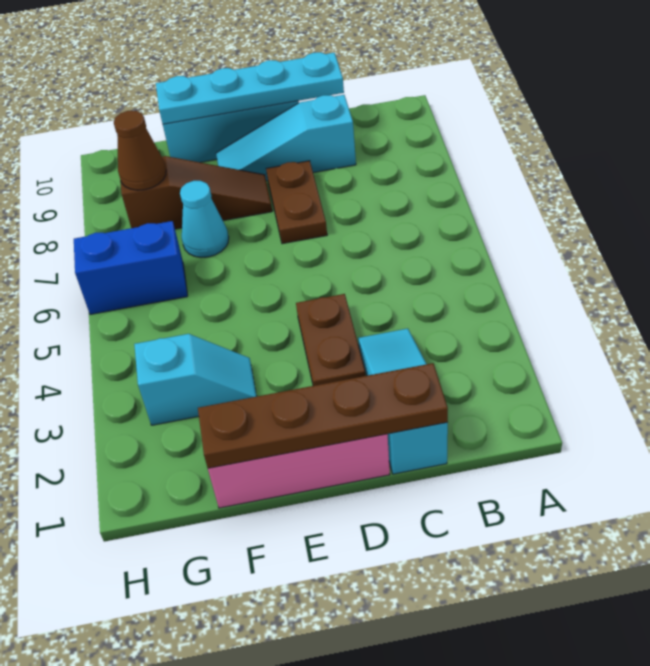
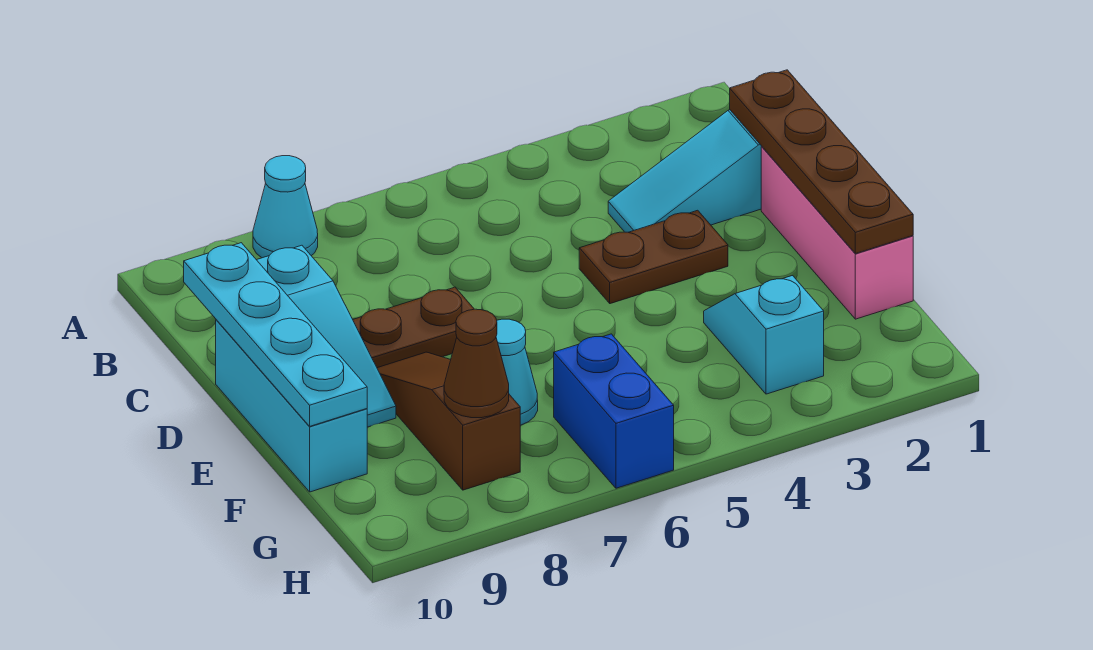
none -> cyan 1x1 cone [253,156,318,258]

